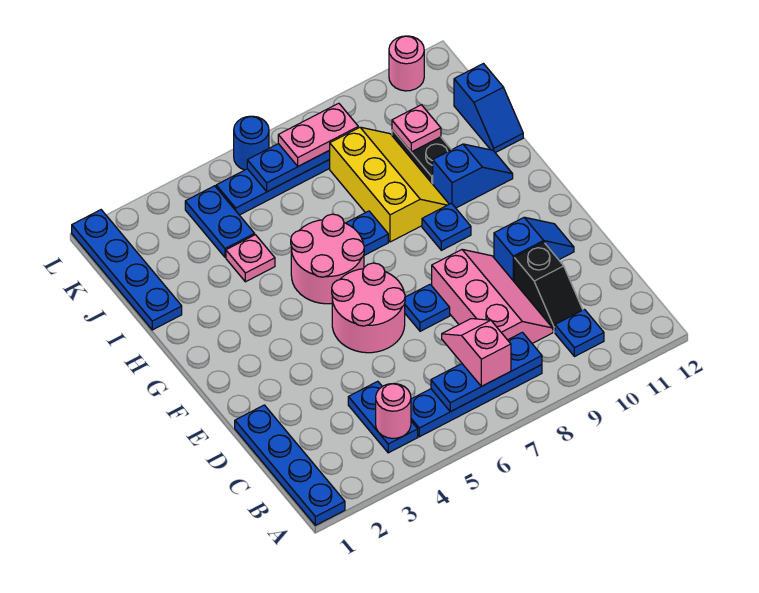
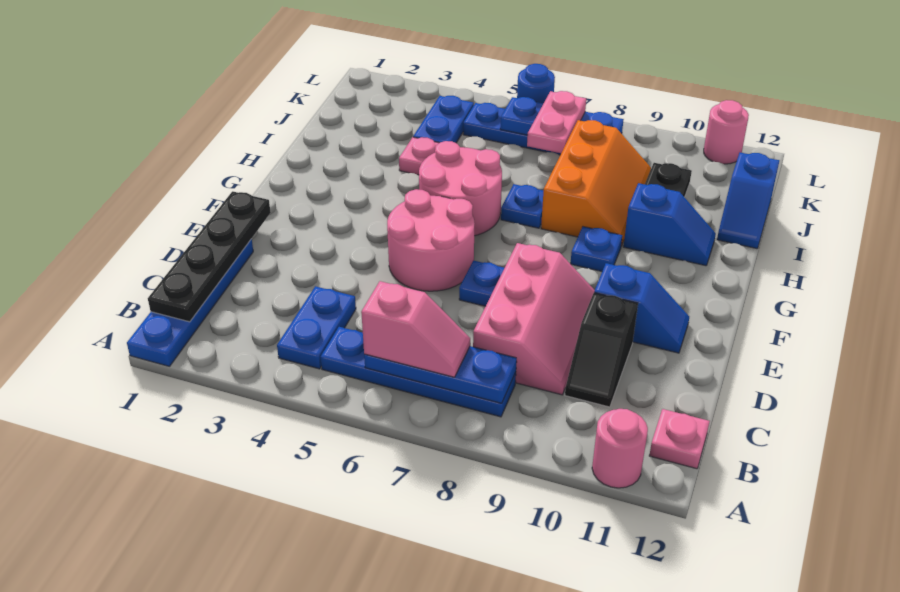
none -> black 1x4 plate [148,191,271,322]
pink 1x1 round brick [376,384,411,438] -> pink 1x1 round brick moved to [592,409,648,488]
pink 1x2 slope [442,319,511,386] -> pink 1x2 slope turned to [361,281,470,377]
blue 1x1 plate [555,310,604,357] -> none
yellow 2x3 slope [329,127,449,242] -> orange 2x3 slope [541,120,651,246]
blue 1x4 plate [72,210,182,330] -> none
pink 1x1 plate [392,105,441,152] -> pink 1x1 plate moved to [649,409,710,469]
pink 1x2 plate [278,103,358,166] -> pink 1x2 plate turned to [527,91,586,153]

